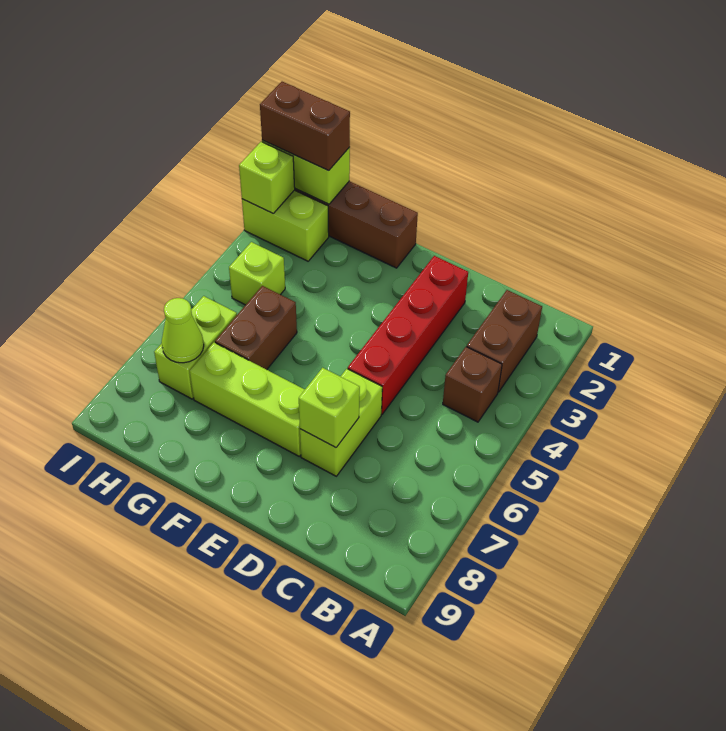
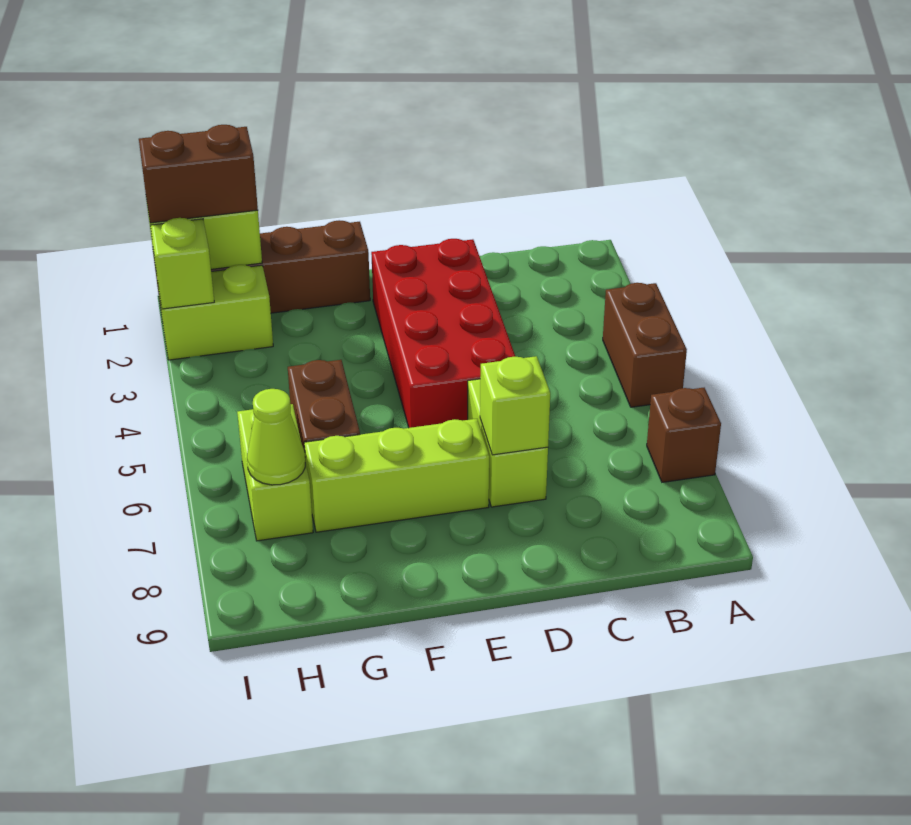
brown 1x2 brick [467,290,542,392] -> brown 1x2 brick moved to [603,283,687,407]
brown 1x1 brick [443,347,502,422] -> brown 1x1 brick moved to [647,388,721,482]
red 1x4 brick [348,256,468,414] -> red 2x4 brick [371,239,515,428]
lime 1x1 brick [229,242,285,305] -> none

